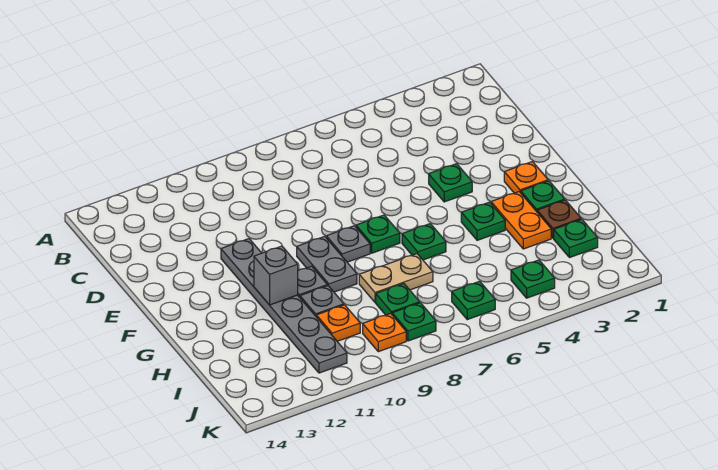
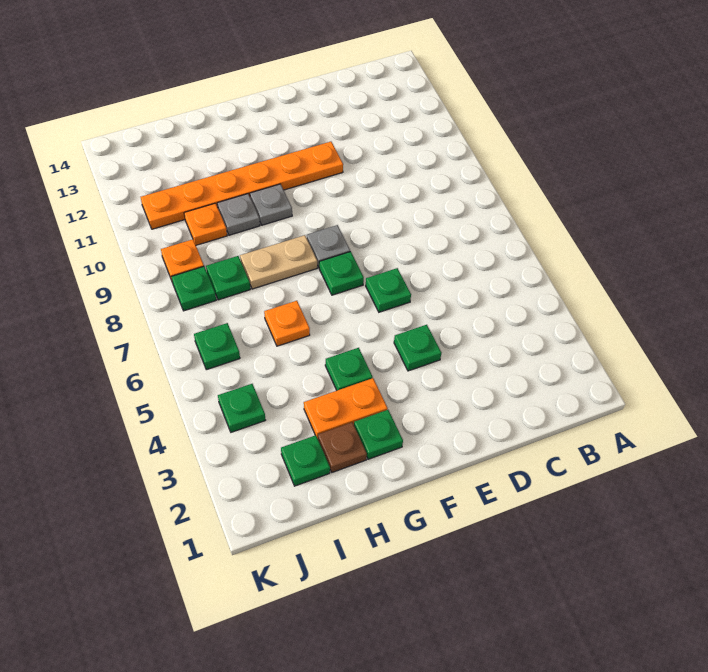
grey 1x6 plate [221,239,347,373] -> orange 1x6 plate [141,142,343,229]
orange 1x1 plate [504,162,548,193] -> orange 1x1 plate moved to [264,301,310,346]
grey 1x2 plate [297,236,357,292] -> none
green 1x1 plate [402,224,446,260] -> green 1x1 plate moved to [366,268,411,312]
grey 1x1 brick [254,246,298,305] -> none
tan 1x2 plate [359,254,433,302] -> tan 1x2 plate turned to [240,235,317,289]

